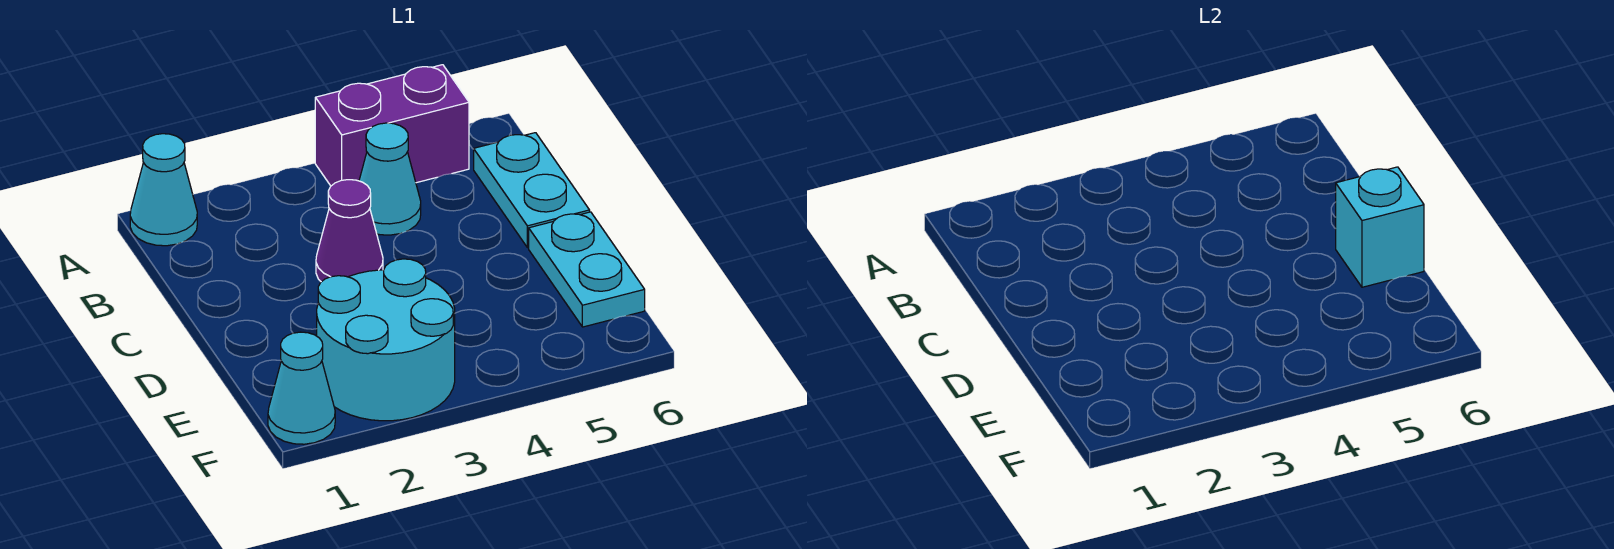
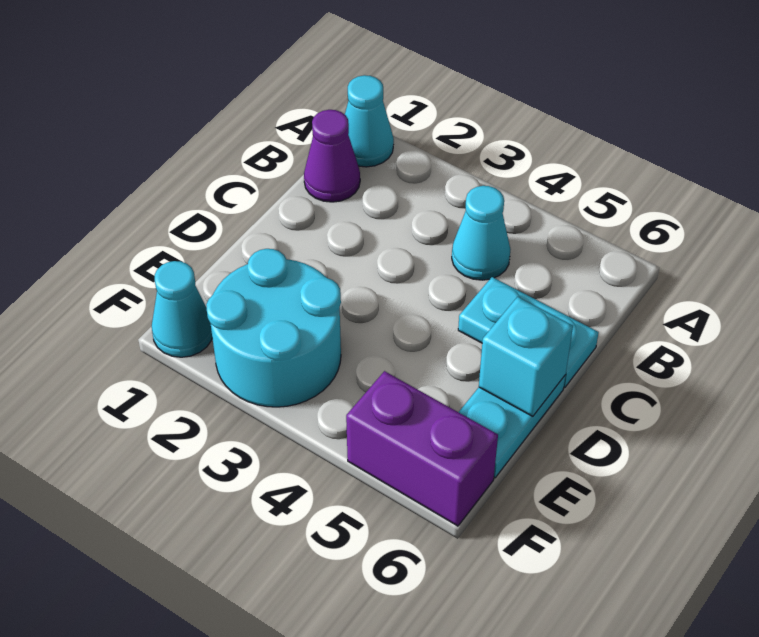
purple 1x2 brick [315,65,469,186] -> purple 1x2 brick moved to [346,371,498,526]
cyan 1x2 plate [474,133,590,248] -> cyan 1x2 plate turned to [458,277,599,388]
purple 1x1 cone [316,180,383,282] -> purple 1x1 cone moved to [304,110,360,202]

